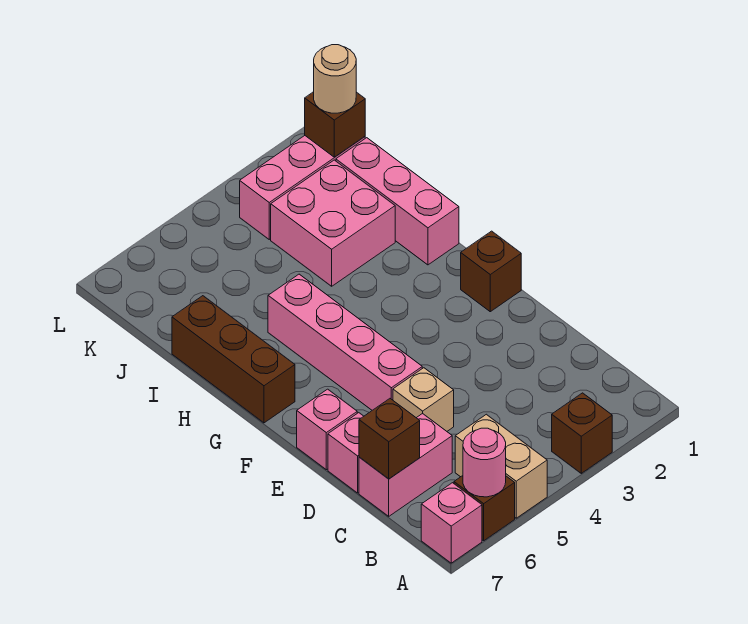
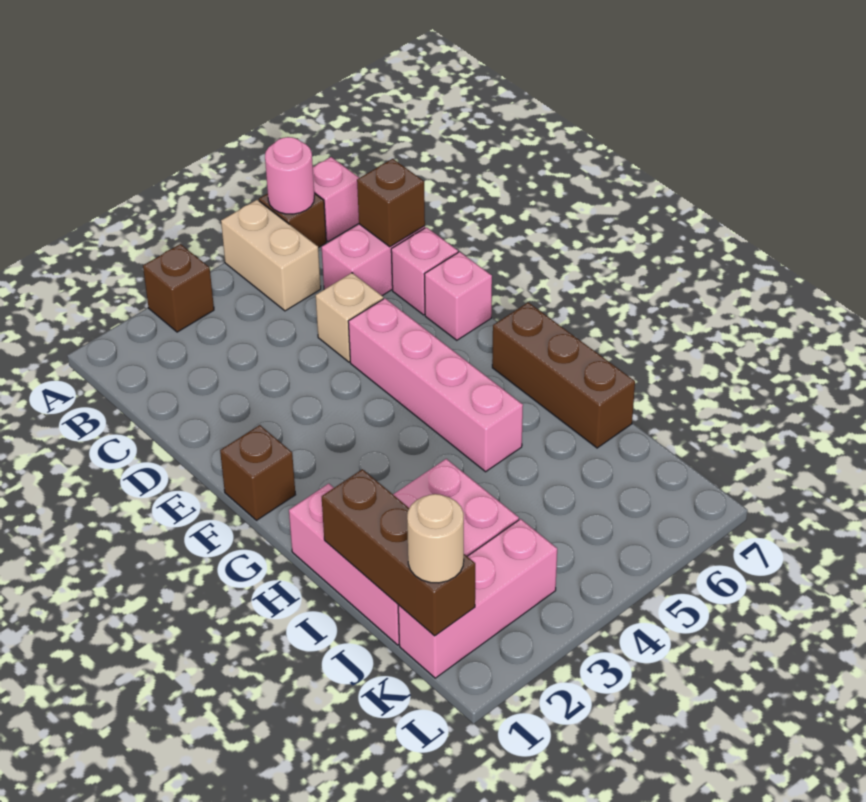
brown 1x1 brick [305,92,365,157] -> brown 1x3 brick [322,469,475,636]

